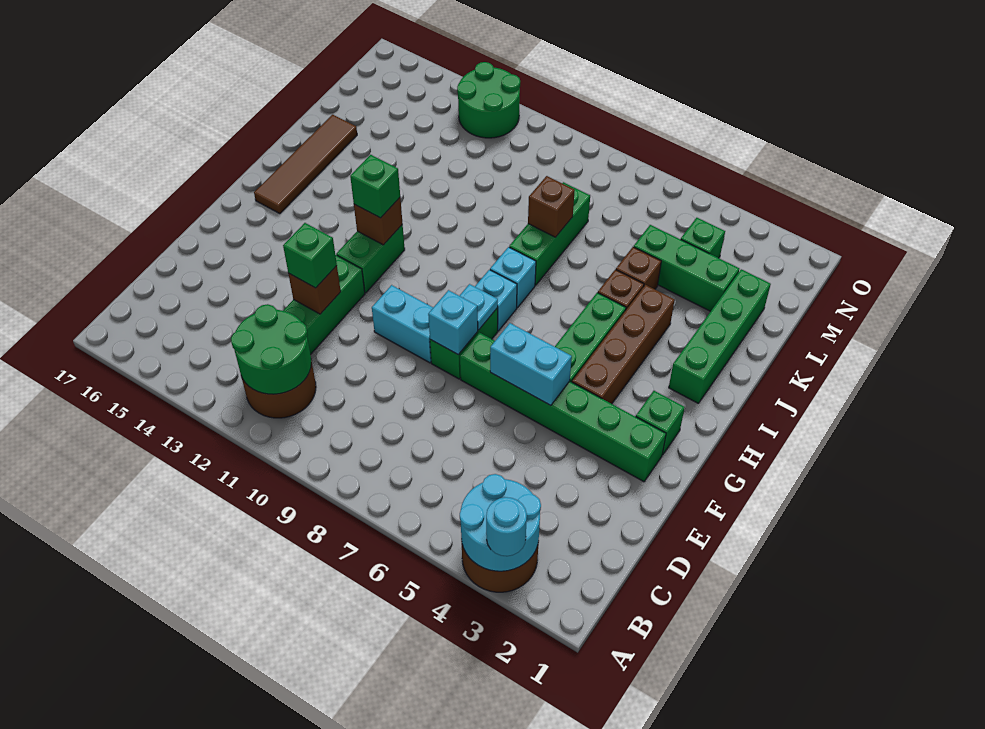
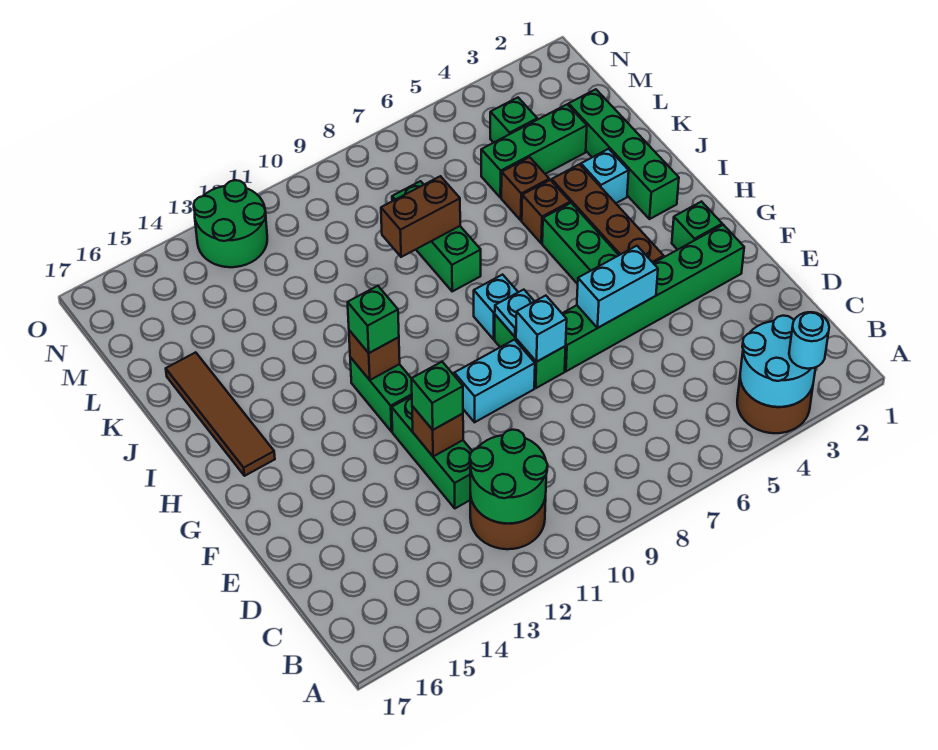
cyan 1x1 brick [490,247,536,308] -> cyan 1x1 brick moved to [581,149,629,203]
brown 1x1 brick [528,176,575,237] -> brown 1x2 brick [381,176,460,257]

